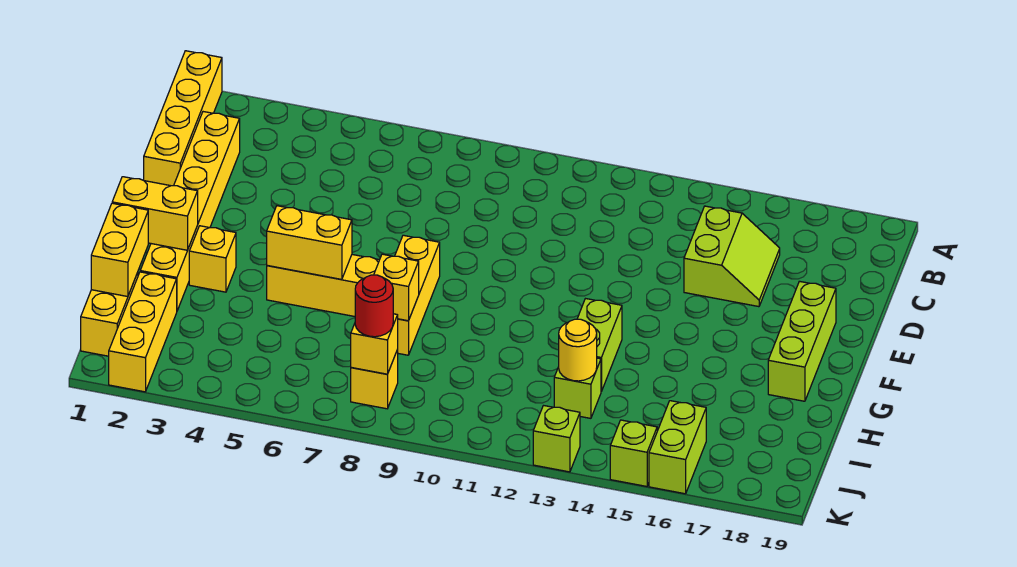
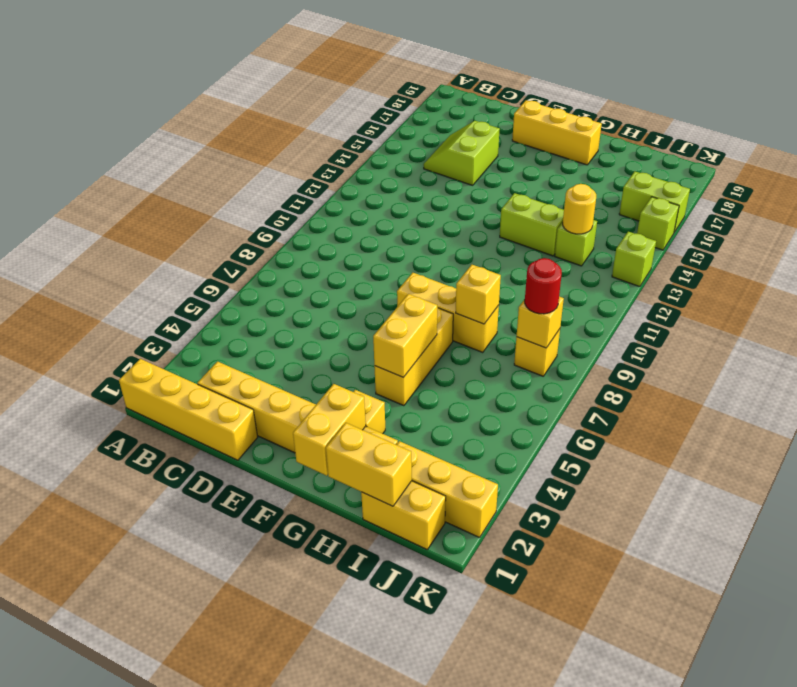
lime 2x2 slope [684,206,780,307] -> lime 2x2 slope turned to [424,121,500,185]
lime 1x3 brick [768,281,836,401] -> yellow 1x3 brick [512,100,602,165]

